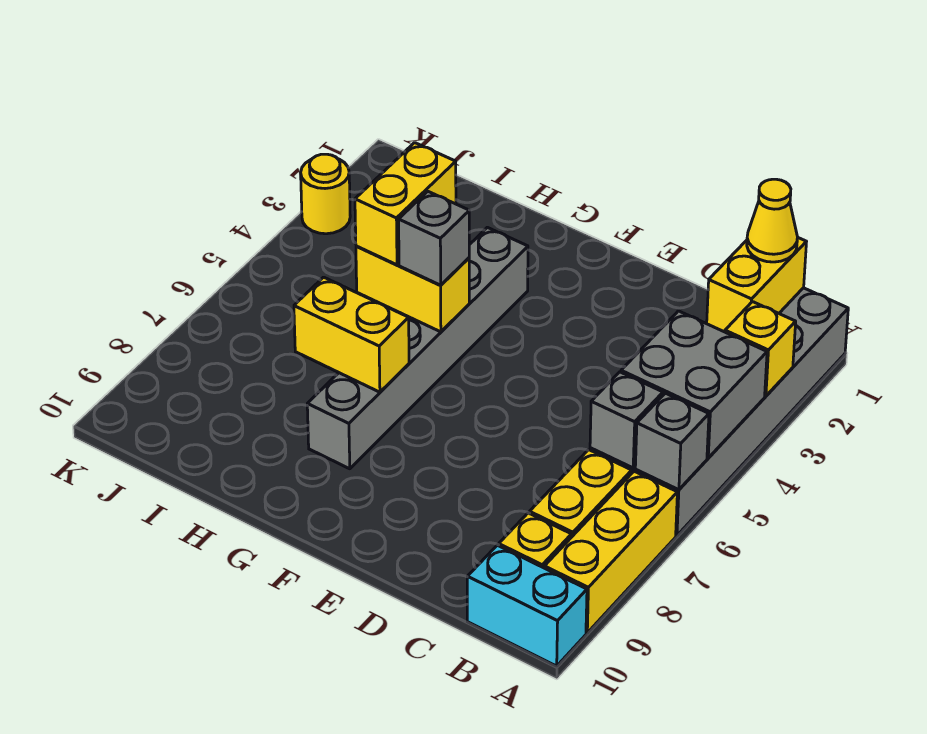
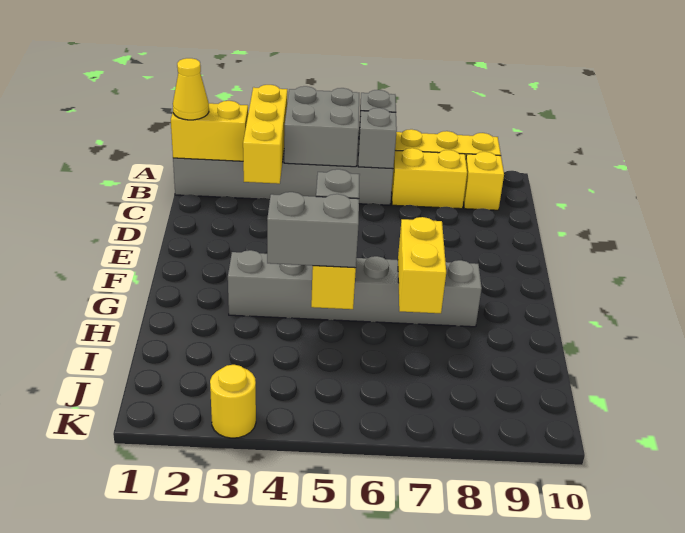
yellow 1x1 brick [725,302,796,396] -> yellow 1x3 brick [243,85,287,184]
cyan 1x2 brick [467,545,587,666] -> none
yellow 1x2 brick [355,143,456,265] -> grey 1x2 brick [267,192,359,268]

